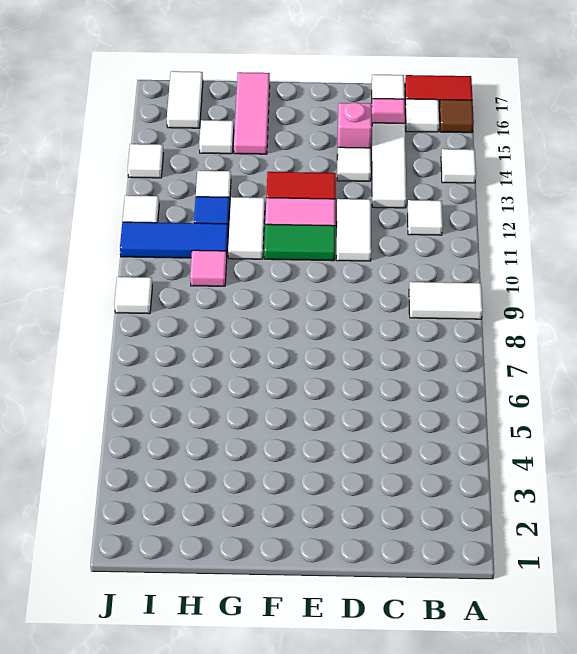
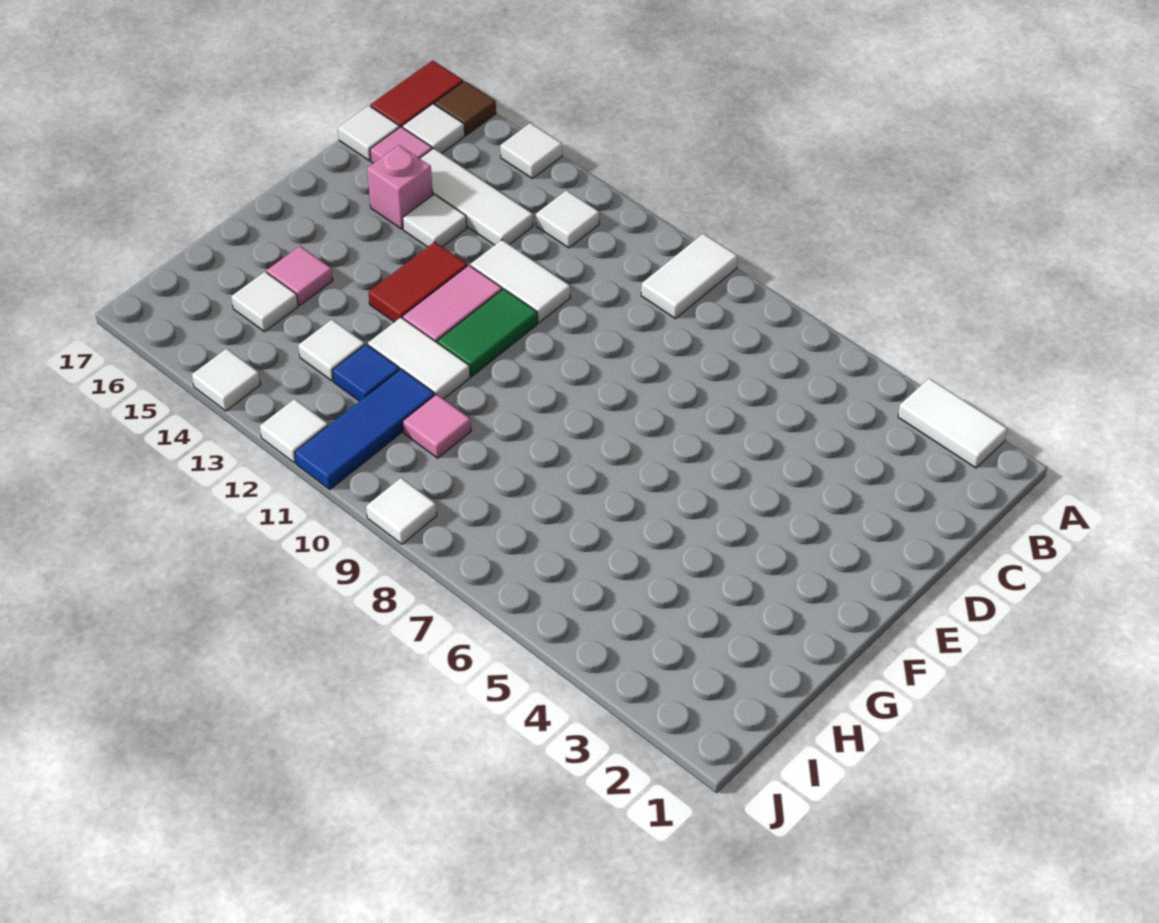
pink 1x3 tile [234,72,270,154] -> pink 1x1 tile [267,246,333,305]
white 1x2 tile [167,71,203,128] -> white 1x2 tile moved to [898,378,1007,468]

